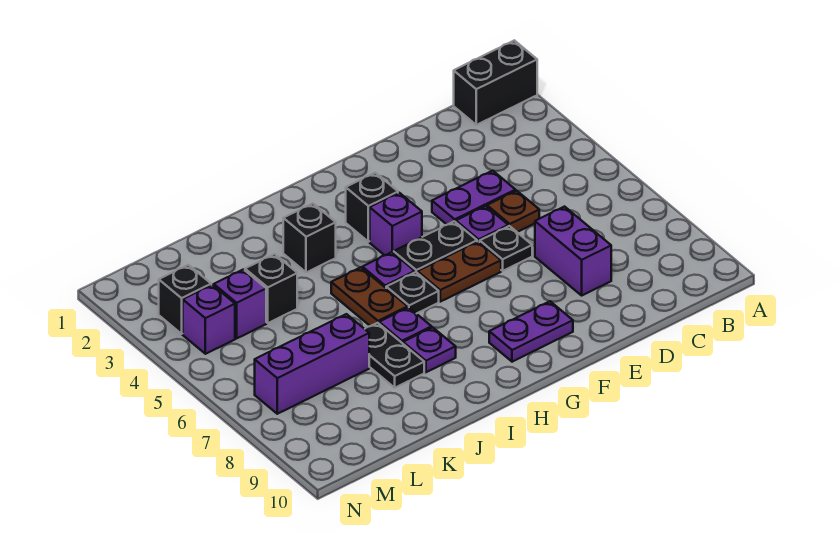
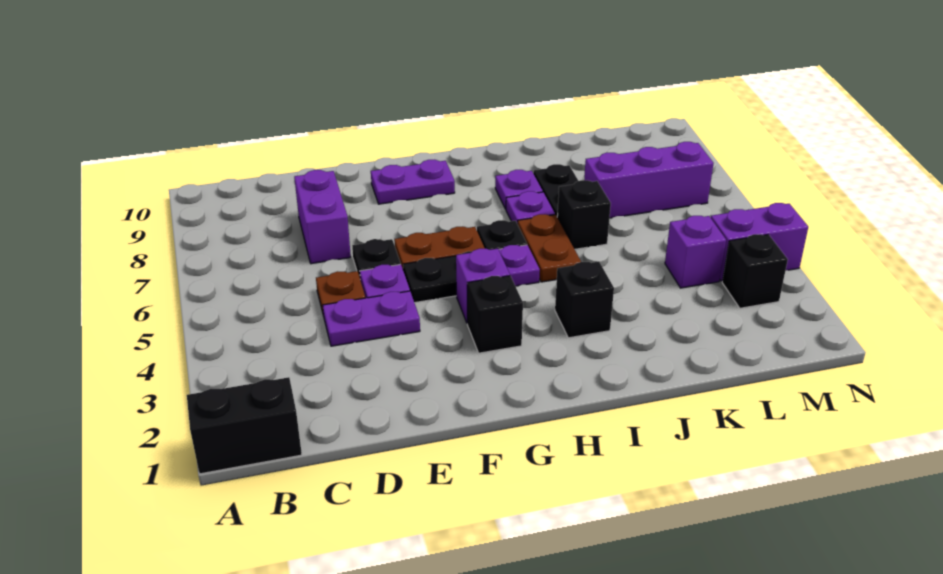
black 1x1 brick [245,254,297,323] -> black 1x1 brick moved to [557,180,611,249]
purple 1x1 brick [183,285,235,354] -> purple 1x2 brick [711,203,808,281]

